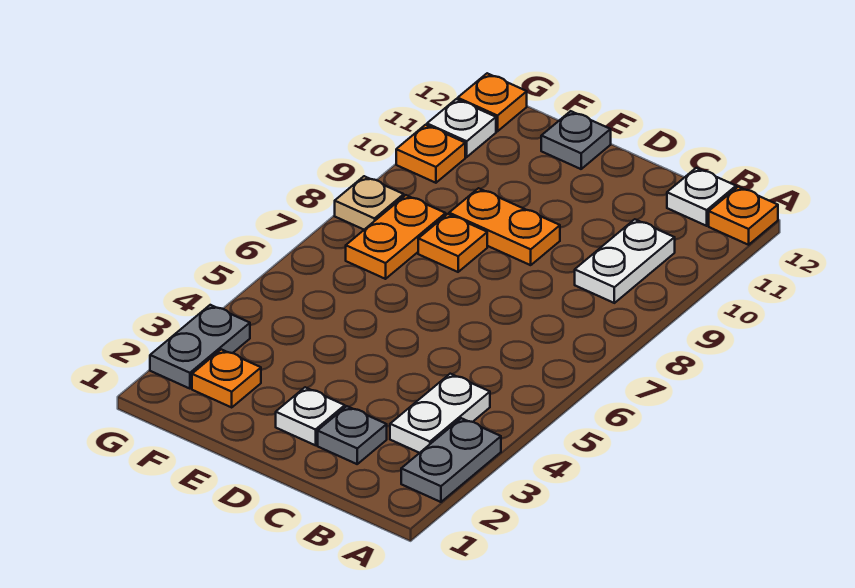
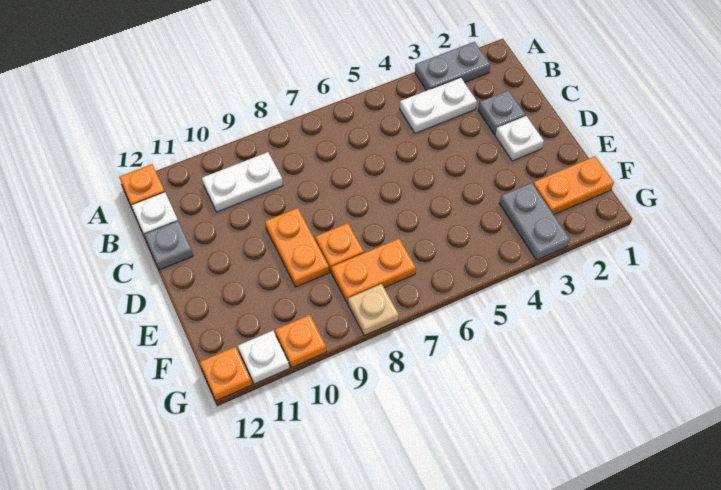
grey 1x1 plate [541,111,611,169] -> grey 1x1 plate moved to [144,221,193,270]
orange 1x1 plate [192,349,261,407] -> orange 1x2 plate [533,156,614,215]
grey 1x2 plate [150,305,250,389] -> grey 1x2 plate turned to [499,183,570,260]

